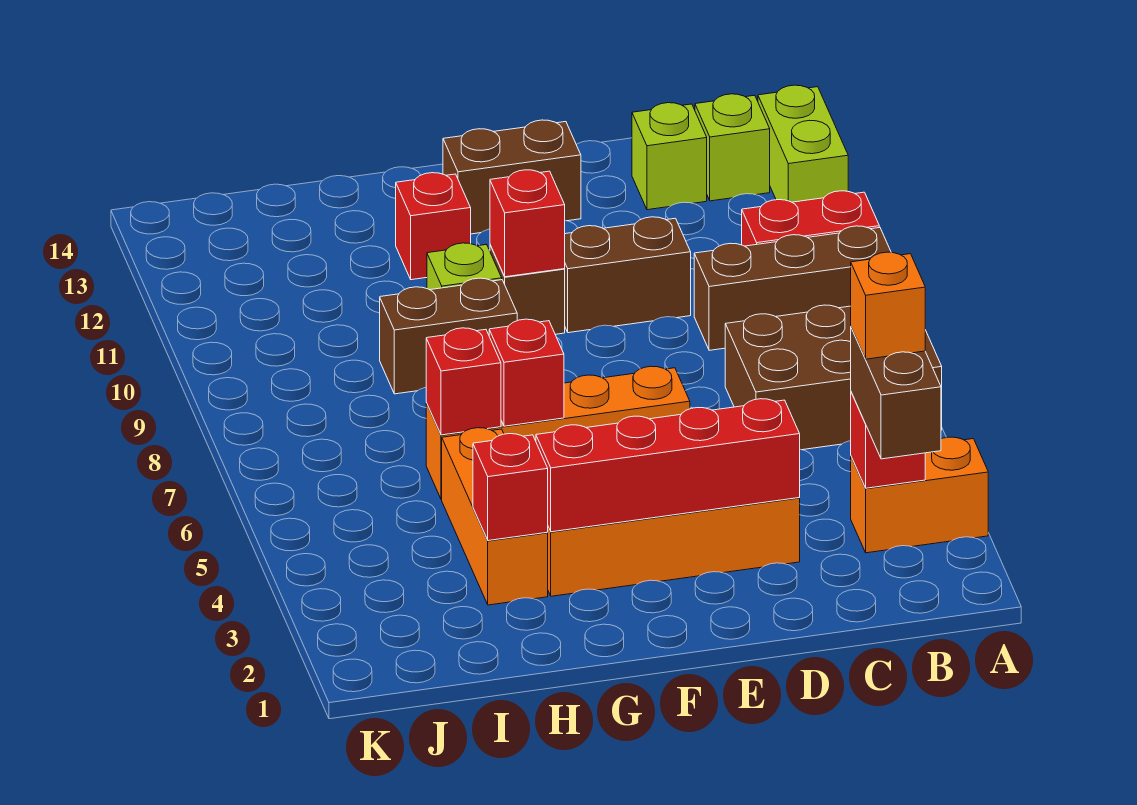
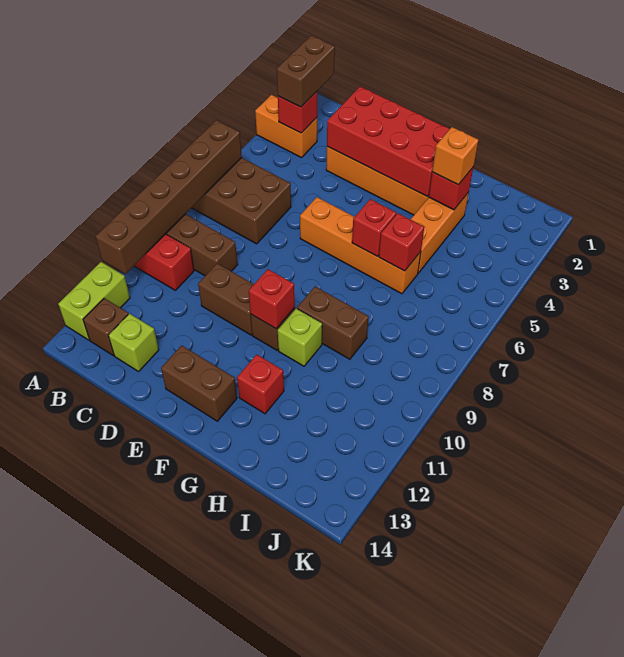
none -> brown 1x6 brick [96,120,242,274]
orange 1x1 brick [851,252,925,359] -> orange 1x1 brick moved to [432,127,478,185]
lime 1x1 brick [695,94,770,201] -> brown 1x1 brick [83,298,128,356]
red 1x4 brick [536,399,800,532] -> red 2x4 brick [327,87,449,196]

